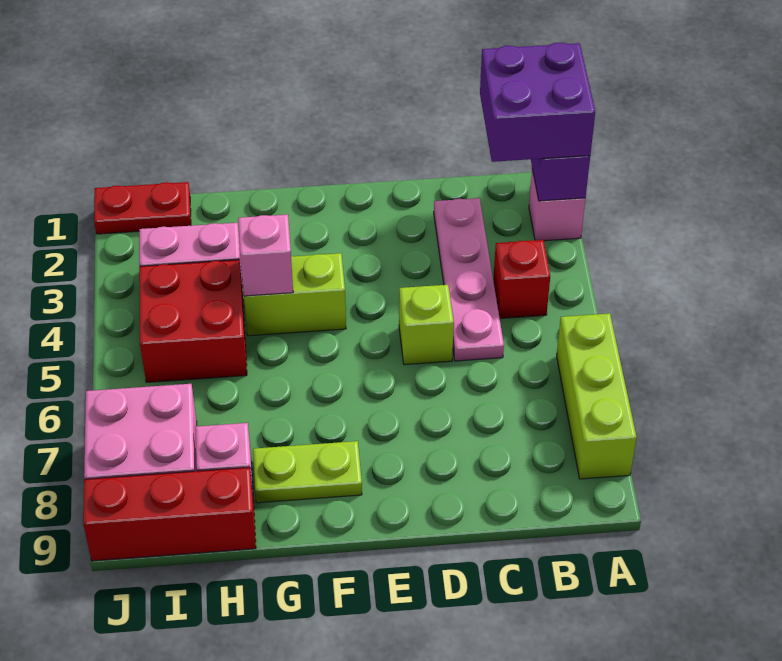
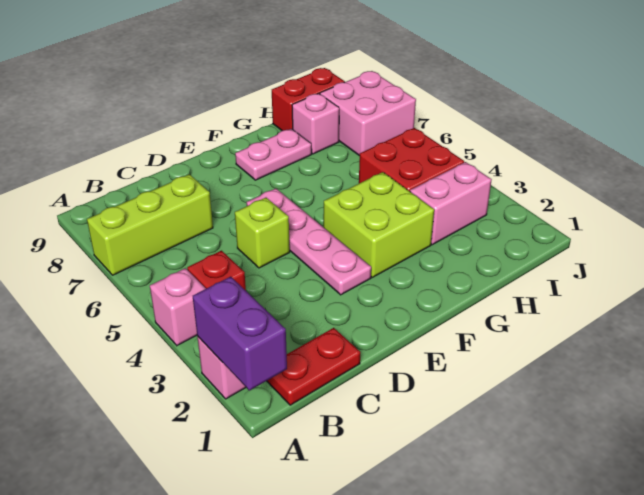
purple 2x2 brick [480,43,595,162] -> none
lime 1x3 brick [557,313,637,479] -> lime 1x3 brick turned to [87,174,213,275]
pink 1x4 plate [434,198,504,361] -> pink 1x4 plate moved to [247,188,371,295]
lime 1x2 brick [244,253,346,336] -> lime 2x2 brick [323,172,434,277]
lime 1x2 plate [253,441,362,503] -> pink 1x2 plate [235,129,312,180]
pink 1x1 brick [238,215,293,296] -> pink 1x1 brick moved to [150,268,206,345]
red 1x3 brick [83,467,256,561] -> red 1x2 brick [272,68,345,131]
red 1x2 plate [94,182,191,234] -> red 1x2 plate moved to [267,328,360,405]

